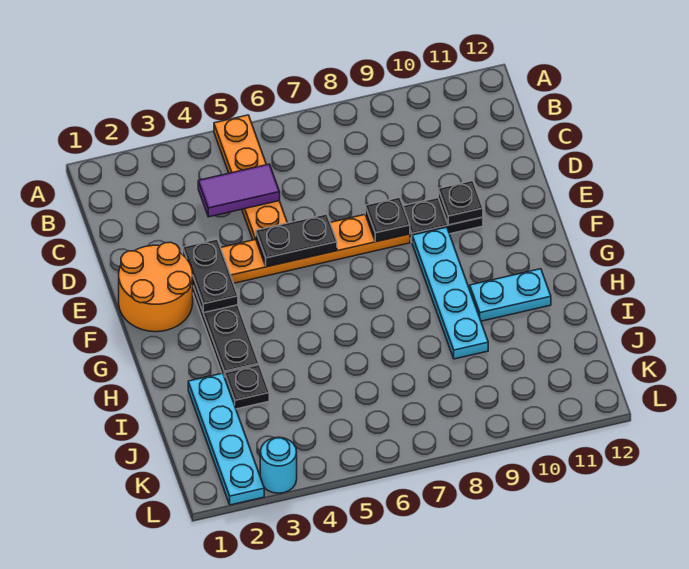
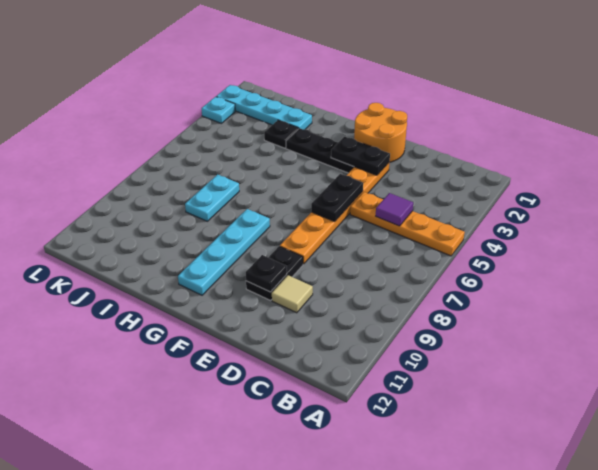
purple 1x2 tile [198,164,280,217] -> purple 1x1 tile [376,193,413,226]
none -> tan 1x1 tile [272,275,313,313]
black 1x1 plate [365,197,410,242] -> none
cyan 1x4 plate [412,227,488,359] -> cyan 1x4 plate turned to [178,209,270,295]
cyan 1x2 plate [470,269,551,321] -> cyan 1x2 plate moved to [185,174,239,221]
cyan 1x1 round brick [260,437,297,493] -> cyan 1x1 plate [201,97,235,123]

